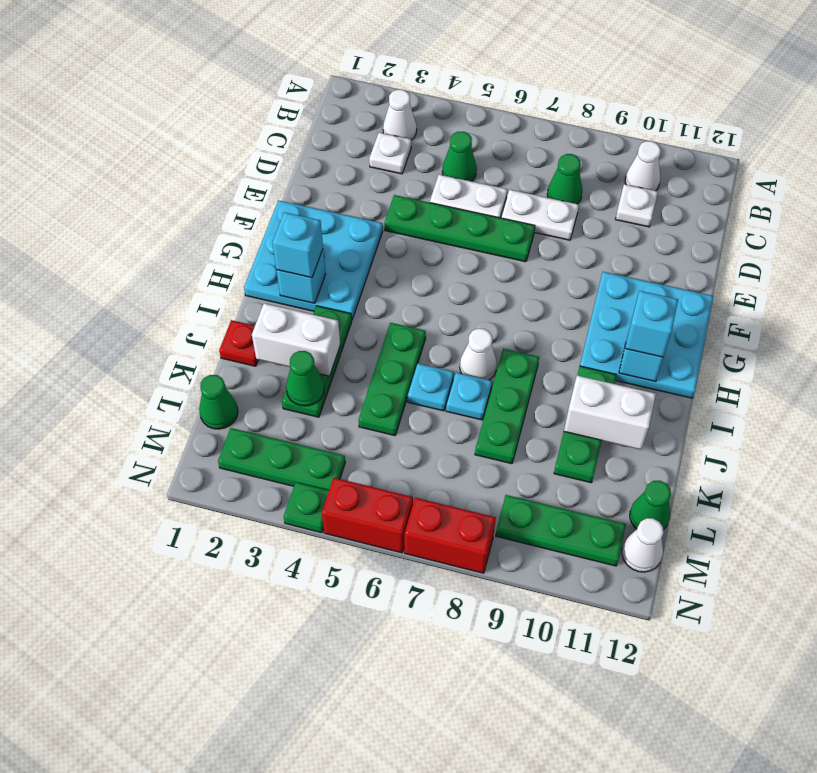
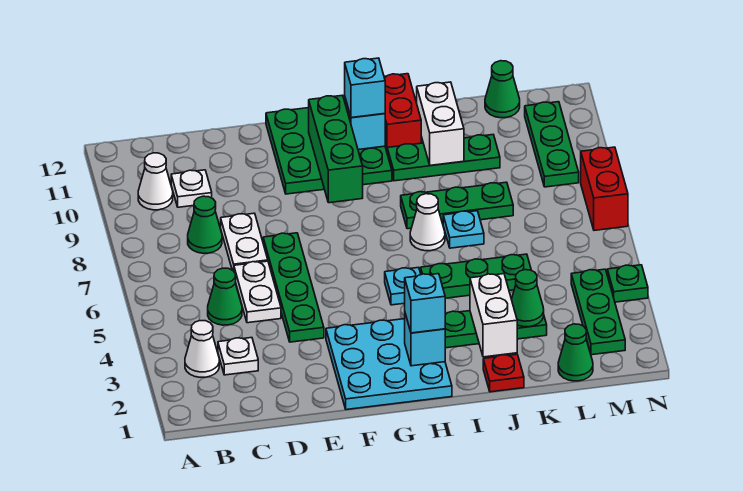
cyan 3x3 plate [580,272,713,398] -> green 3x3 plate [266,108,392,194]
none -> green 1x3 brick [309,95,363,203]
cyan 1x1 plate [408,364,454,411] -> cyan 1x1 plate moved to [385,267,421,305]
white 1x1 cone [622,518,664,572] -> none
red 1x2 brick [322,478,413,553] -> red 1x2 brick moved to [384,74,421,151]

